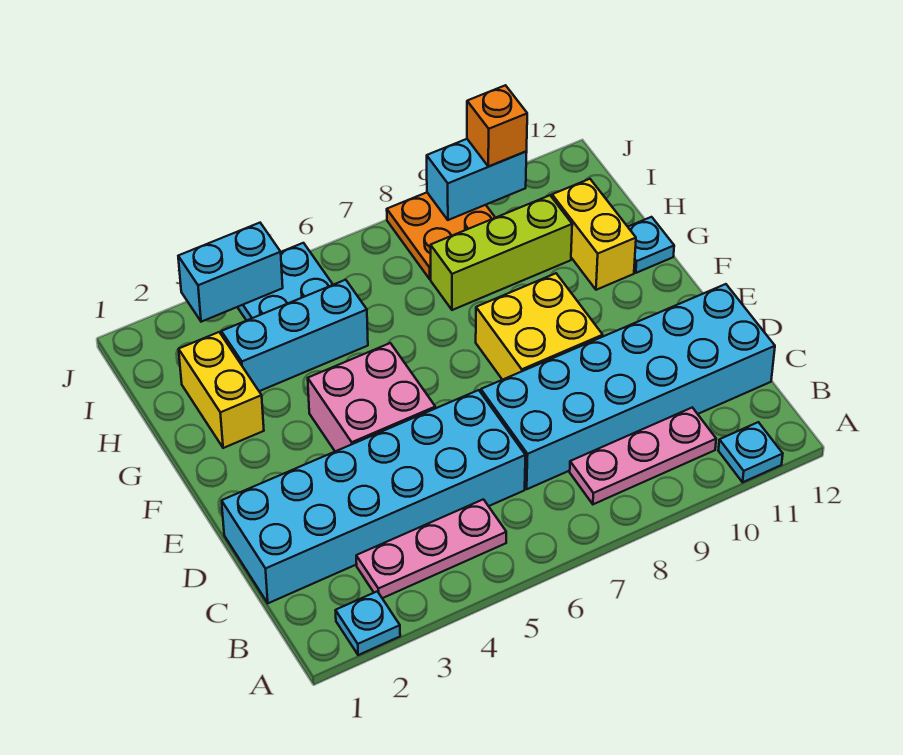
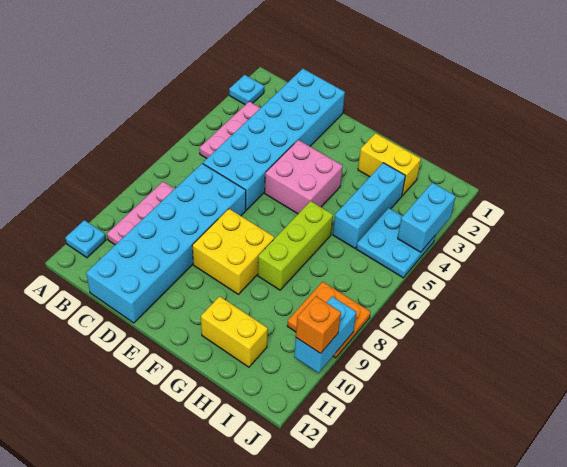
cyan 1x1 plate [628,217,674,273] -> none
lime 1x3 brick [431,195,572,310] -> lime 1x3 brick moved to [258,201,333,290]

